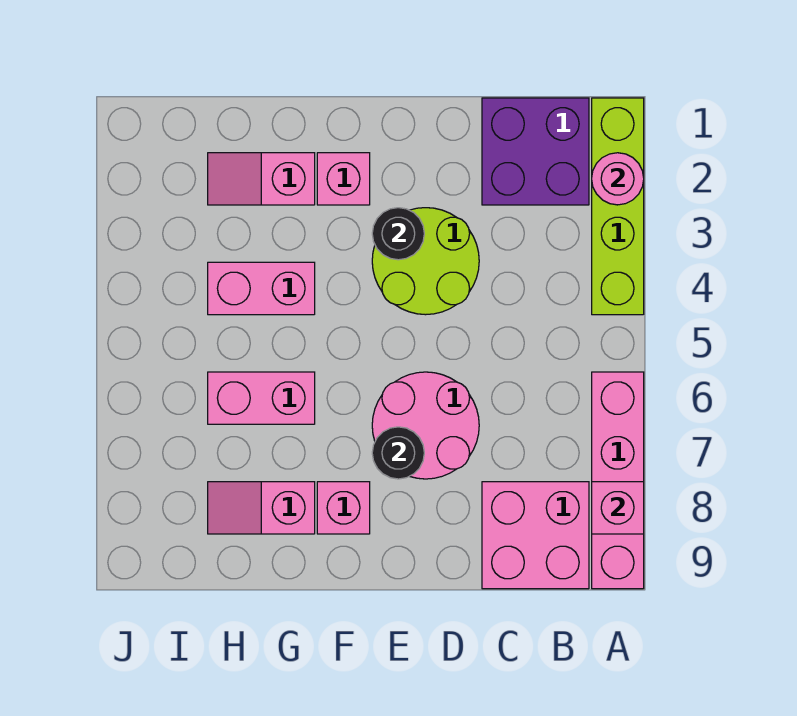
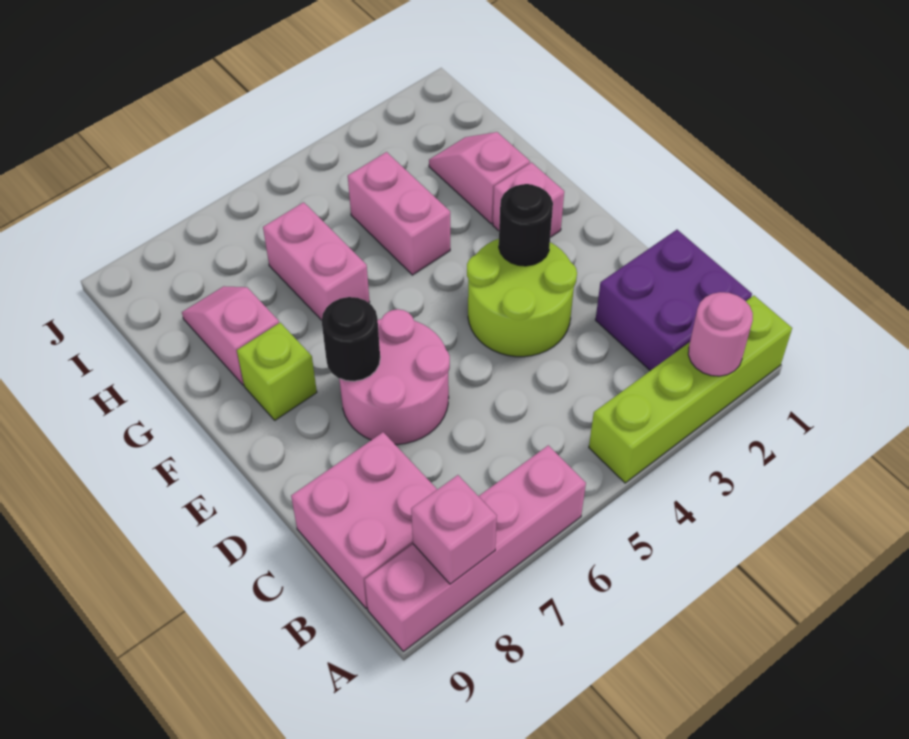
pink 1x1 brick [317,482,370,534] -> lime 1x1 brick [237,323,317,420]

